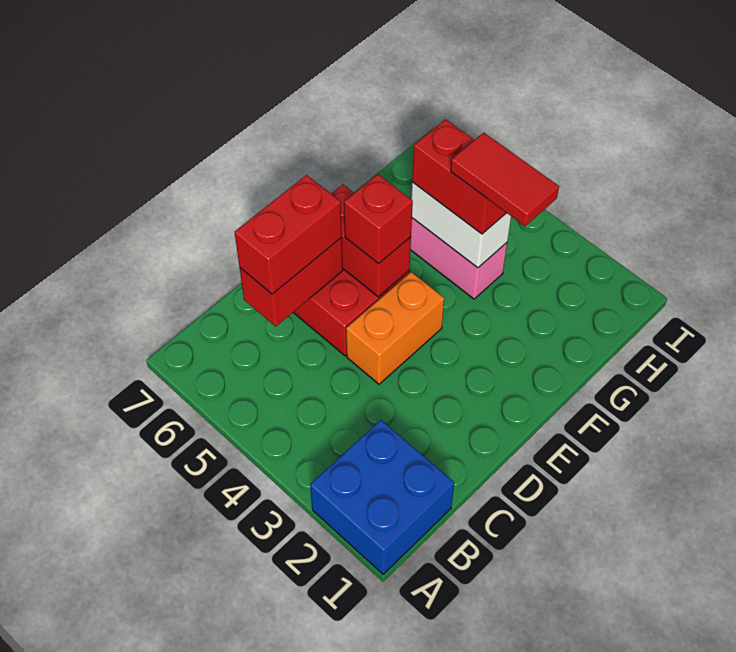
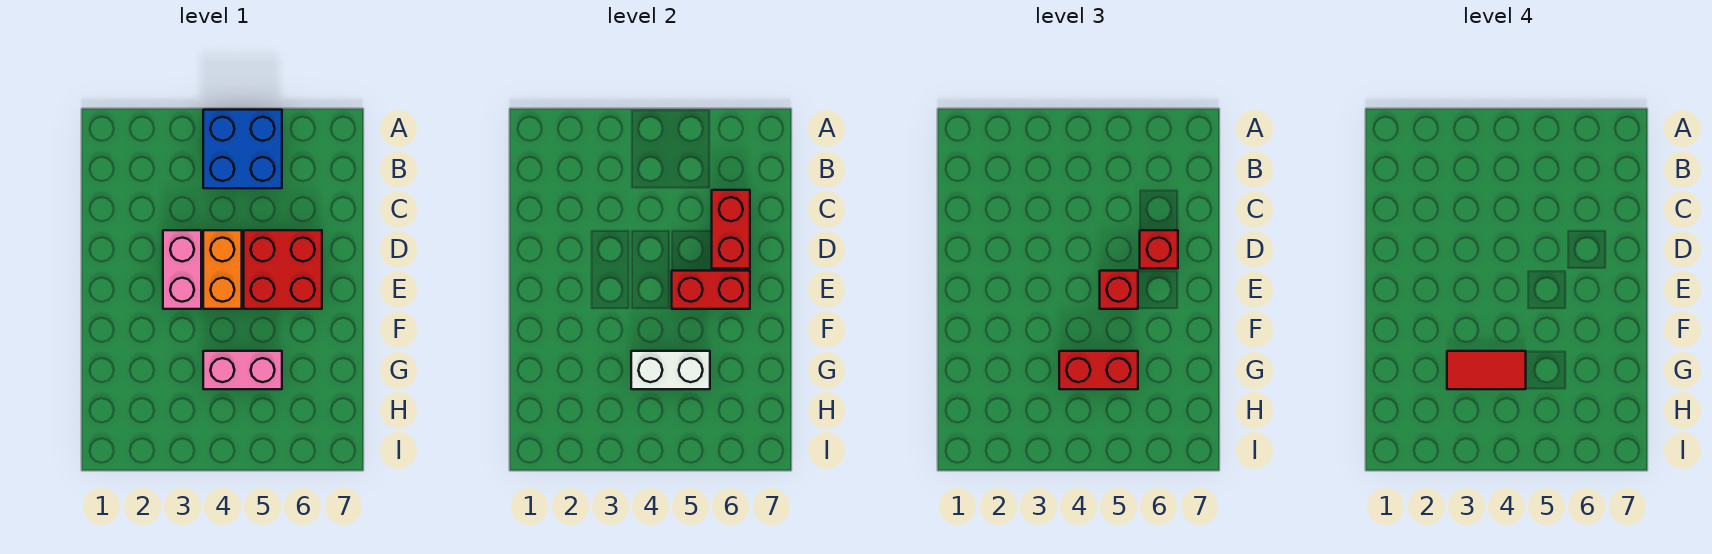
blue 2x2 brick [310,420,454,575] -> blue 2x2 brick moved to [203,110,282,188]
red 1x2 brick [235,175,342,294] -> red 1x1 brick [1140,230,1178,269]
none -> pink 1x2 brick [163,230,201,309]

